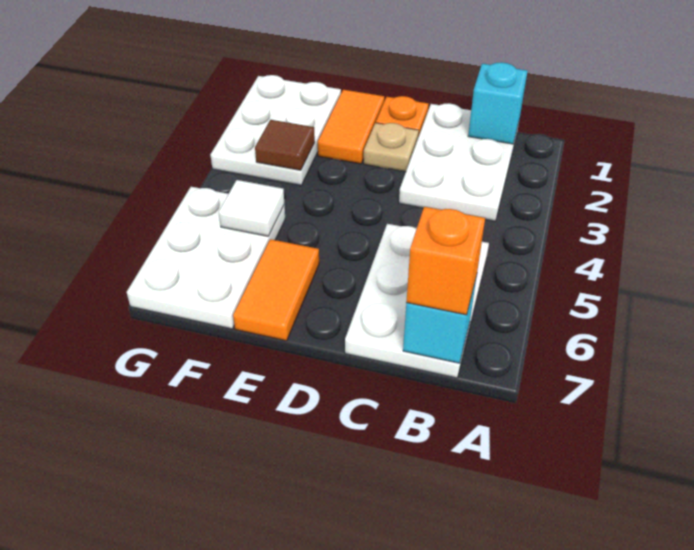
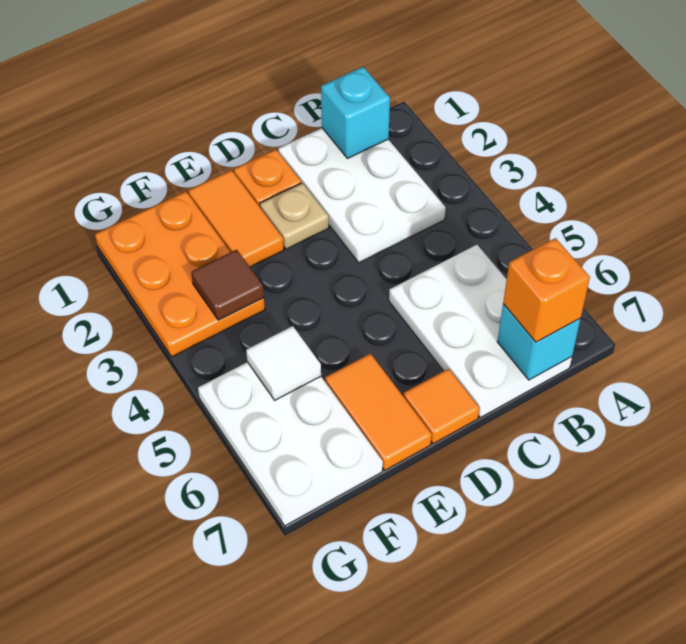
none -> orange 1x1 tile [403,369,479,444]
white 2x3 plate [211,75,341,185] -> orange 2x3 plate [95,192,265,357]

